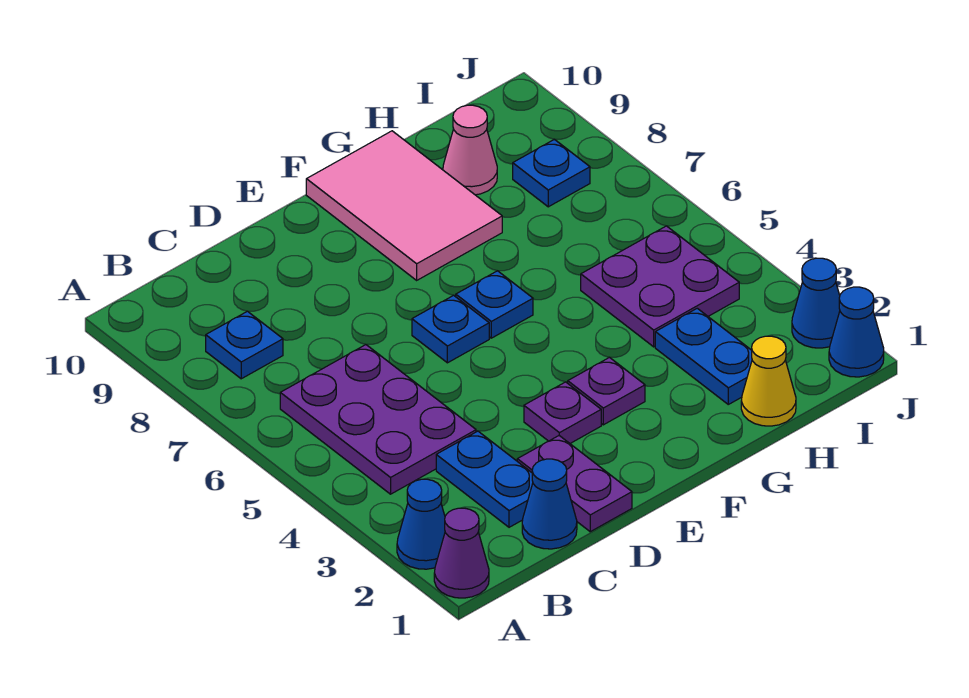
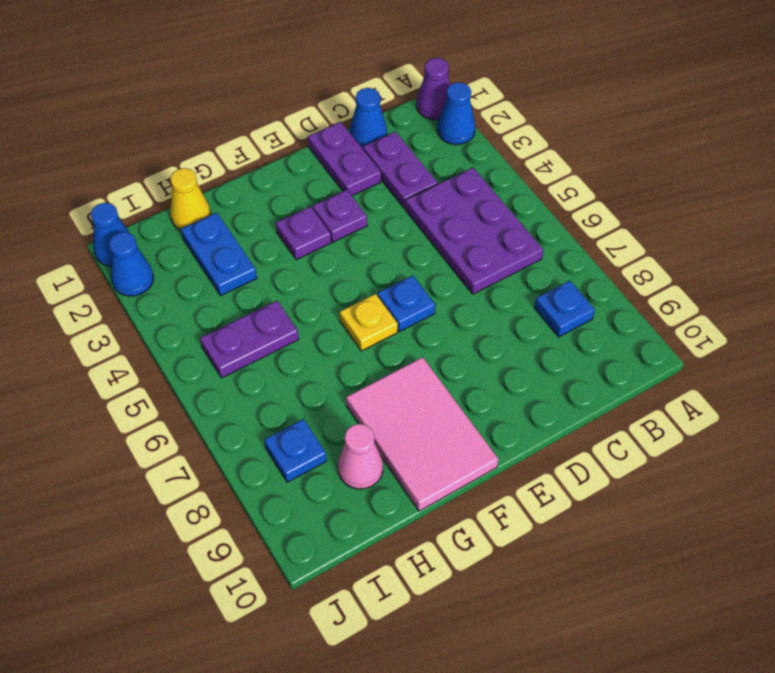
blue 1x2 plate [436,431,533,527] -> purple 1x2 plate [363,132,438,208]
blue 1x1 plate [456,271,533,338] -> yellow 1x1 plate [340,294,398,351]
purple 2x2 plate [581,226,739,347] -> purple 1x2 plate [200,301,299,378]

